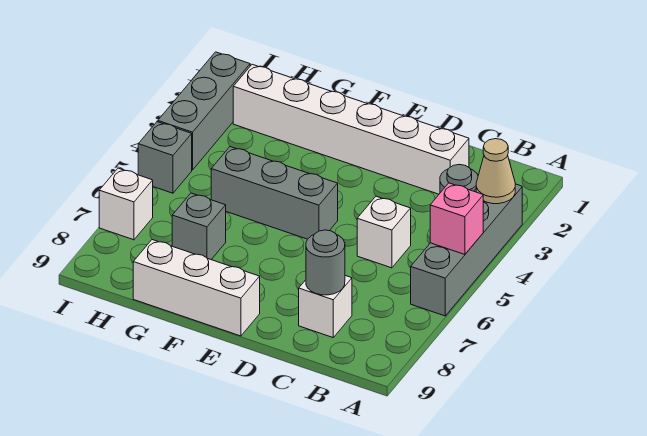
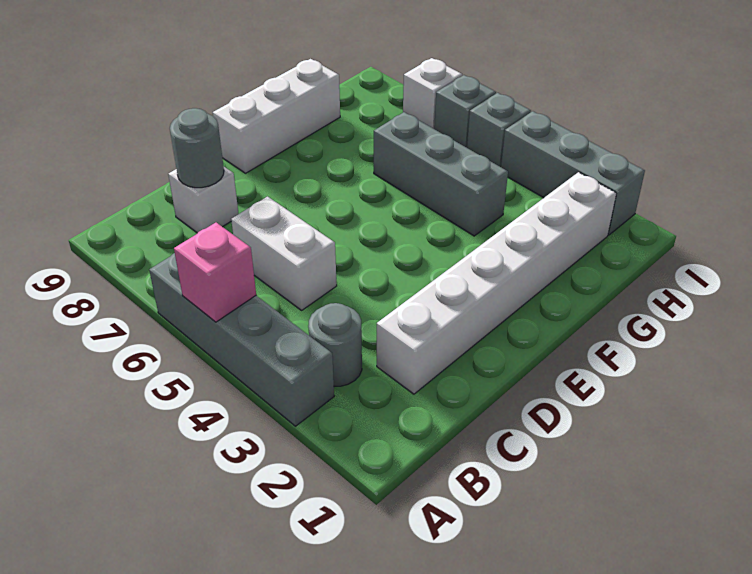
tan 1x1 cone [476,139,515,204] -> none
white 1x1 brick [357,196,411,268] -> white 1x2 brick [231,197,337,310]
grey 1x3 brick [211,147,338,239] -> grey 1x3 brick turned to [374,112,508,236]
grey 1x1 brick [172,193,226,259] -> grey 1x1 brick moved to [434,75,496,148]

